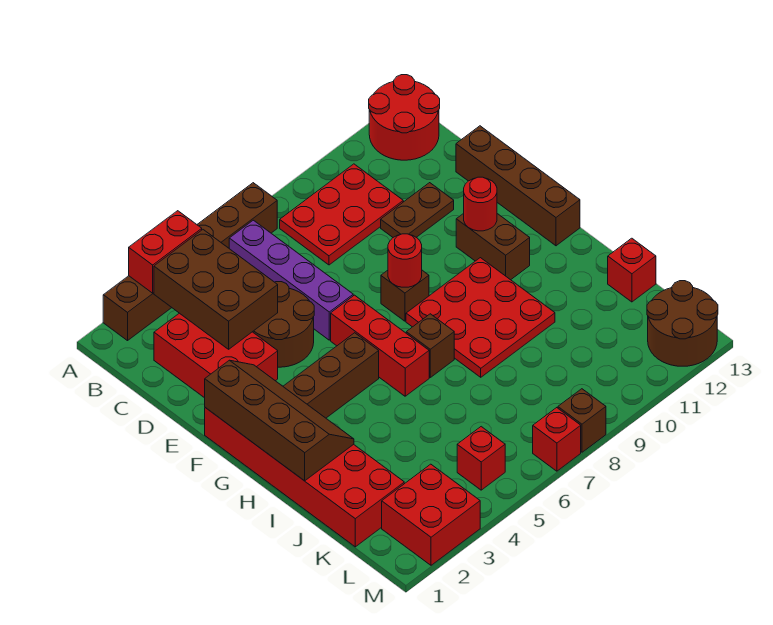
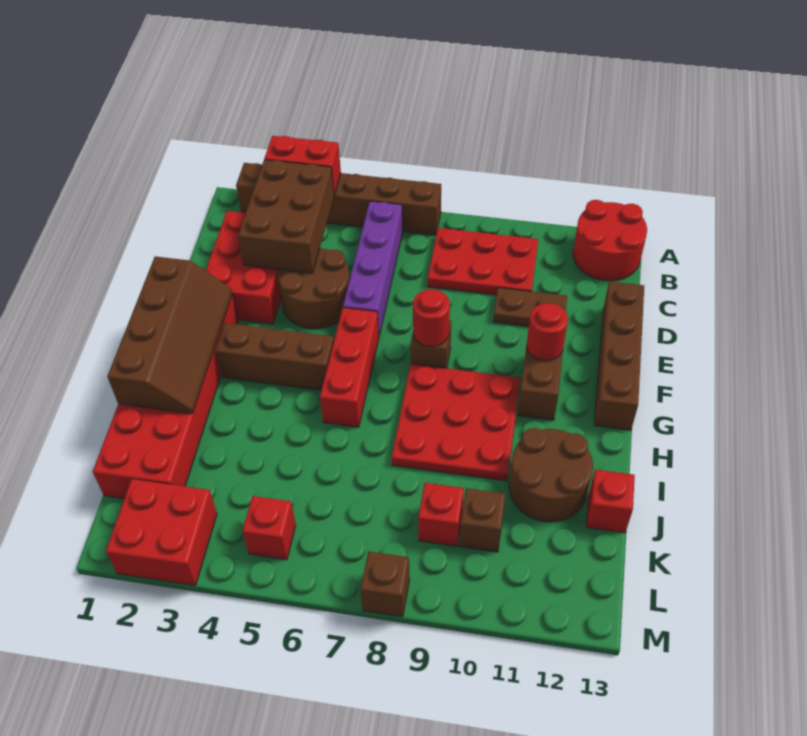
brown 1x1 brick [406,314,454,377] -> brown 1x1 brick moved to [459,488,506,552]
brown 2x2 round brick [647,281,718,366] -> brown 2x2 round brick moved to [509,428,593,522]
red 1x1 brick [533,408,581,471] -> red 1x1 brick moved to [418,483,464,546]

